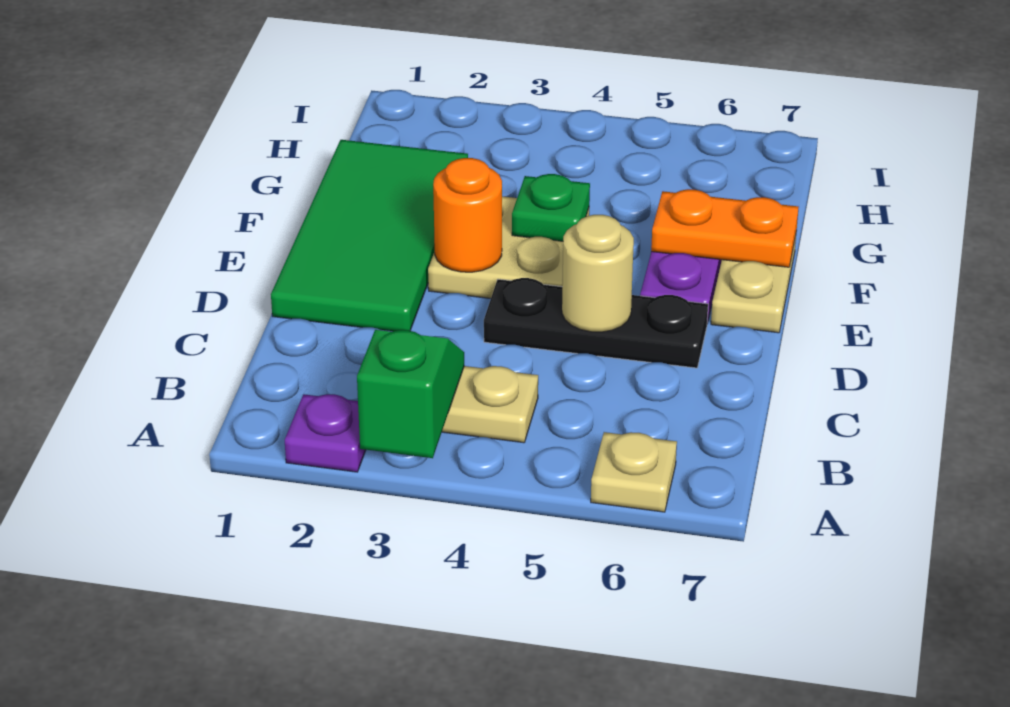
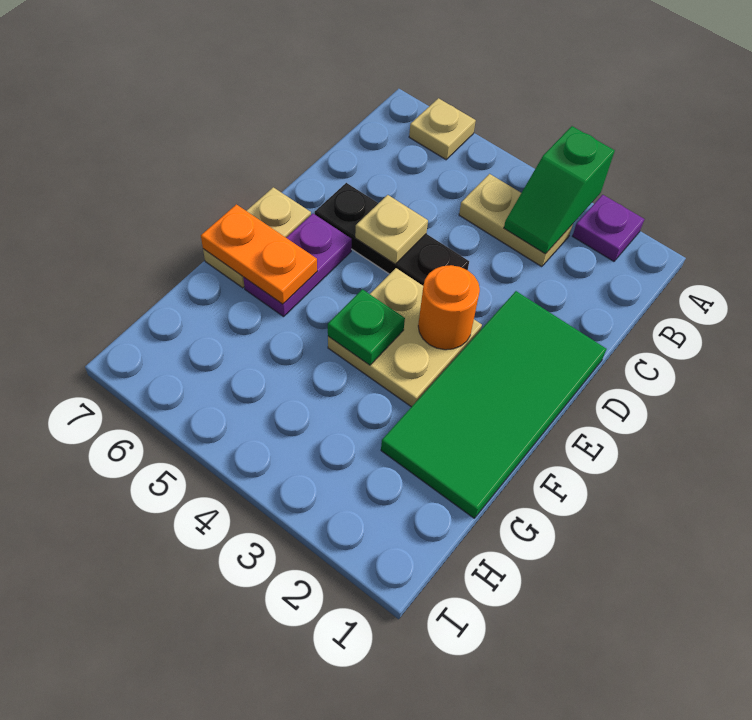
tan 1x1 round brick [562,215,634,332] -> tan 1x1 plate [355,195,428,264]

